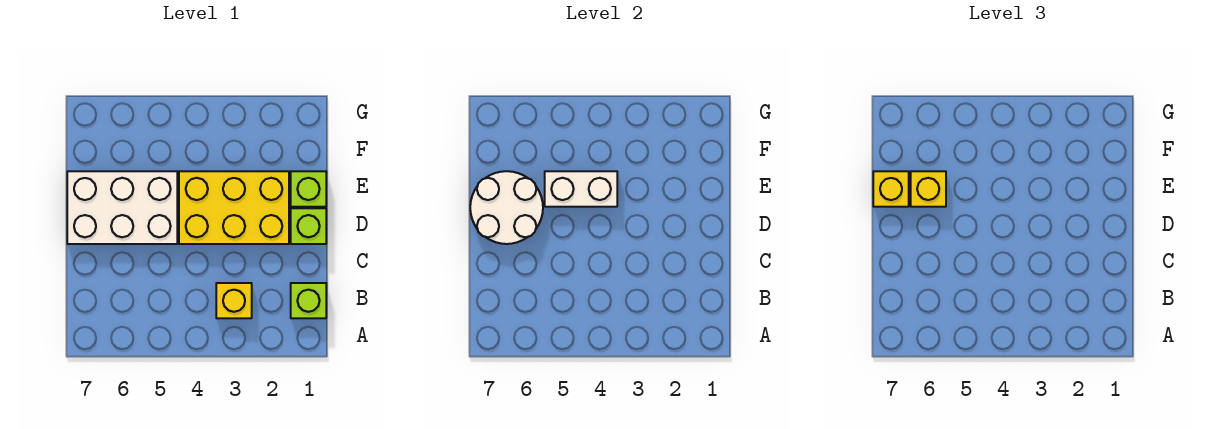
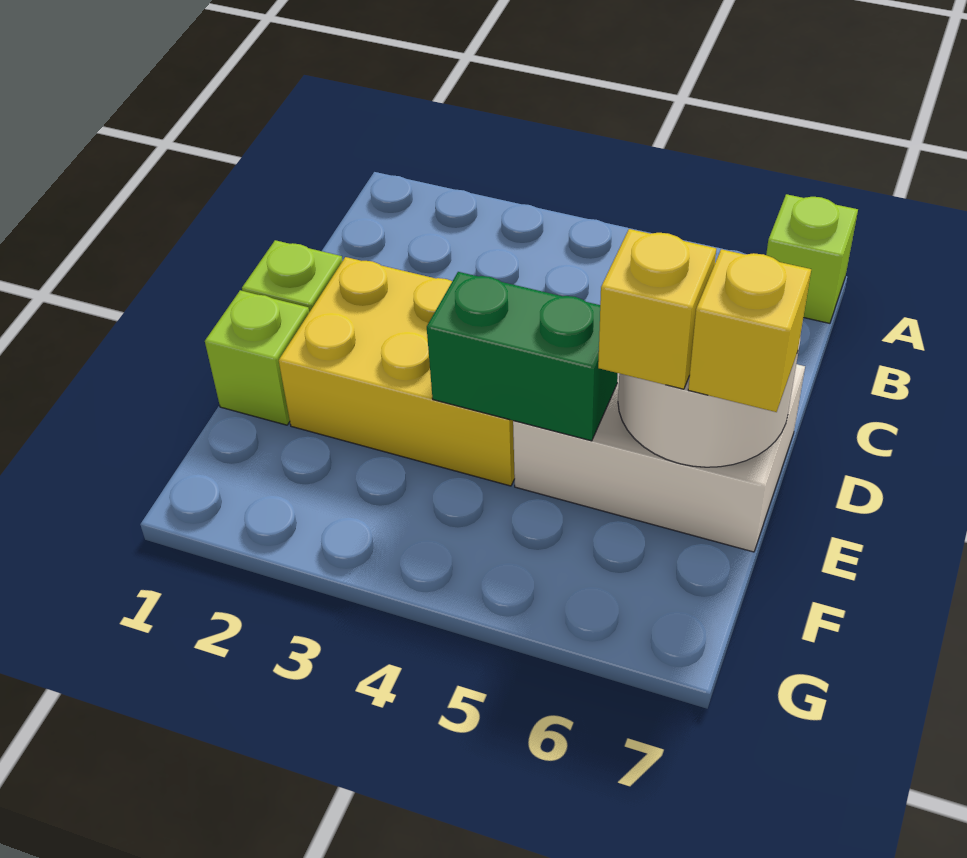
lime 1x1 brick [291,283,326,318] -> lime 1x1 brick moved to [766,194,858,323]
yellow 1x1 brick [216,283,252,318] -> none
white 1x2 brick [545,171,617,207] -> green 1x2 brick [427,272,618,441]

